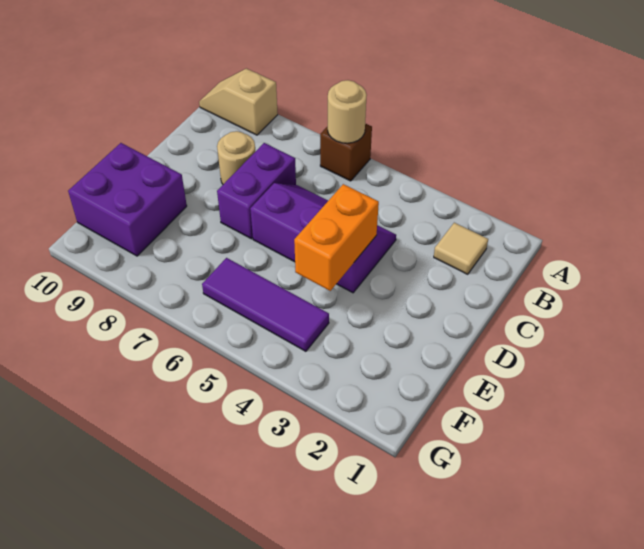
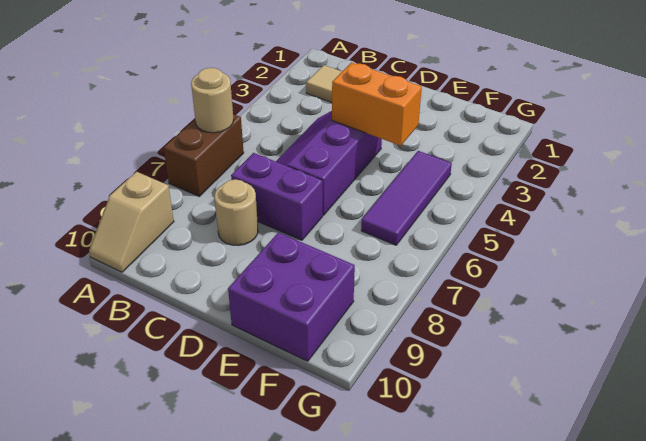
brown 1x1 brick [320,124,372,181] -> brown 1x2 brick [164,114,244,196]

